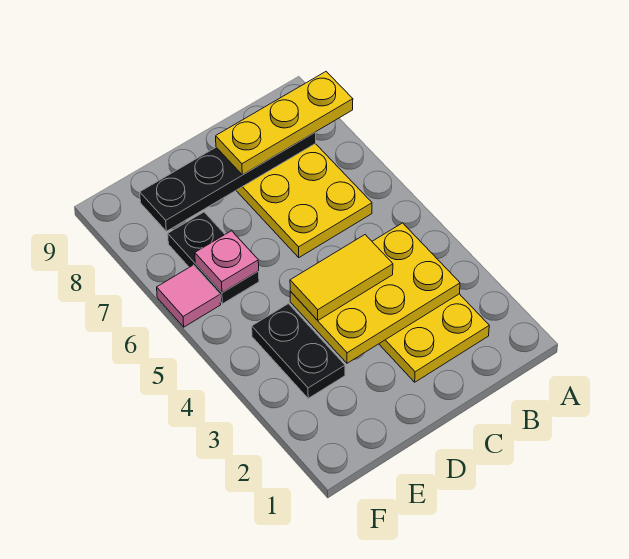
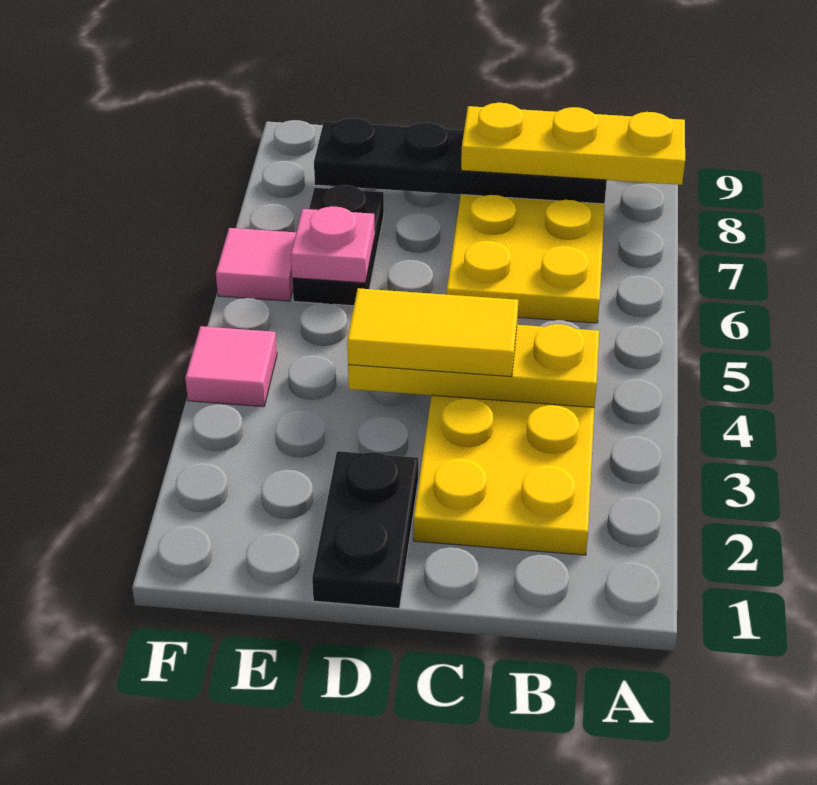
yellow 2x3 plate [290,223,460,363] -> yellow 1x3 plate [348,324,599,407]
black 1x2 plate [252,304,345,398] -> black 1x2 plate moved to [312,451,418,608]
none -> pink 1x1 tile [185,326,277,407]

